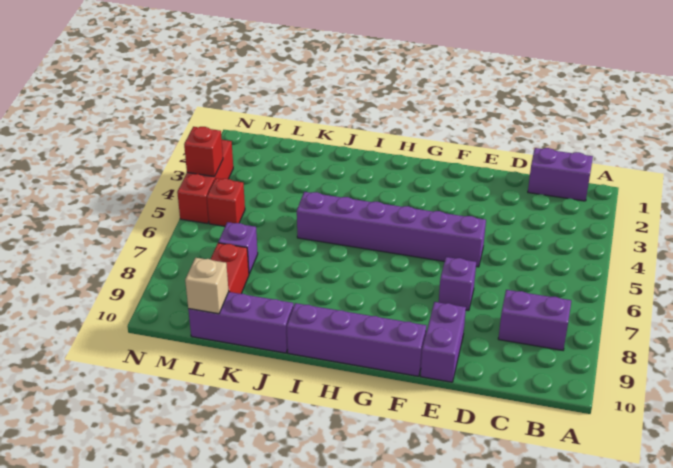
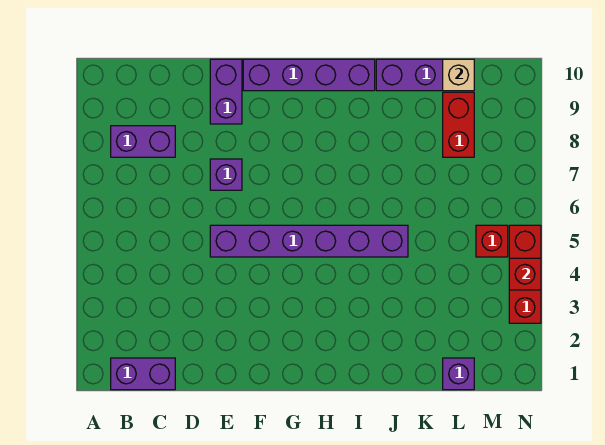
purple 1x1 brick [218,222,258,274] -> purple 1x1 brick moved to [443,358,474,390]

